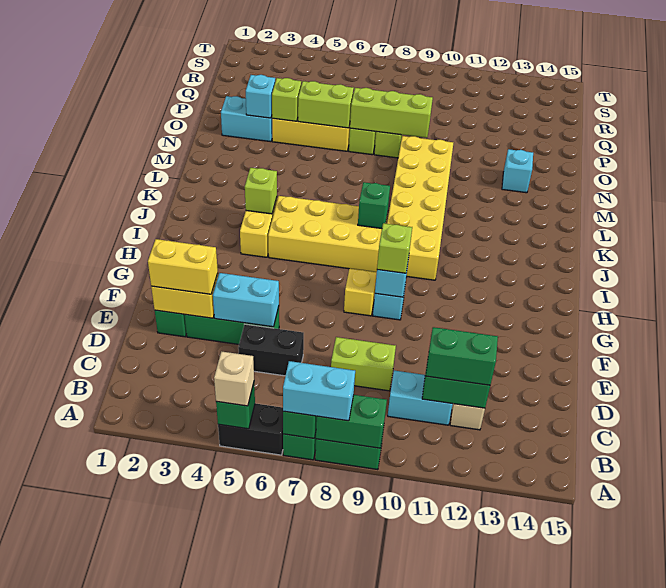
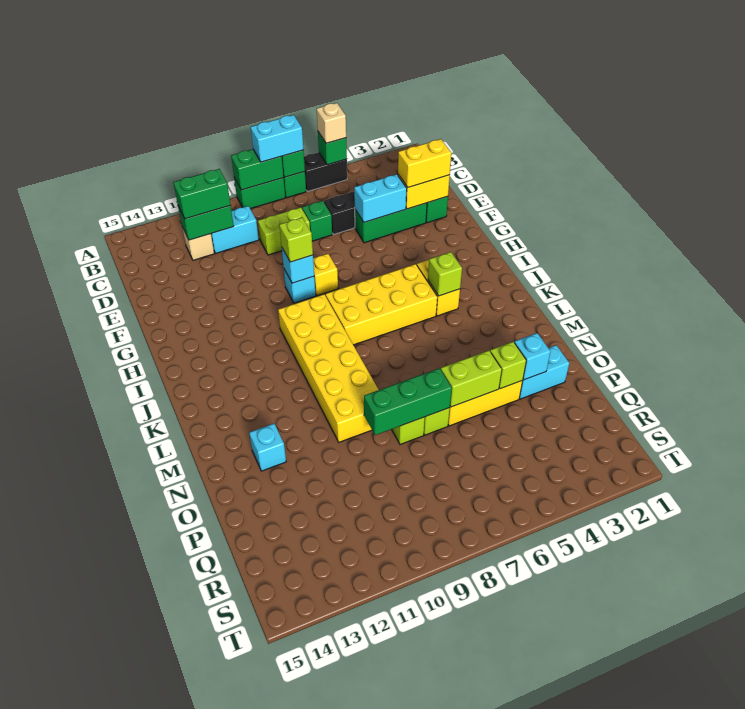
green 1x1 brick [358,182,390,229] -> green 1x1 brick moved to [302,201,332,241]
lime 1x3 brick [350,88,433,138] -> green 1x3 brick [364,368,452,435]

